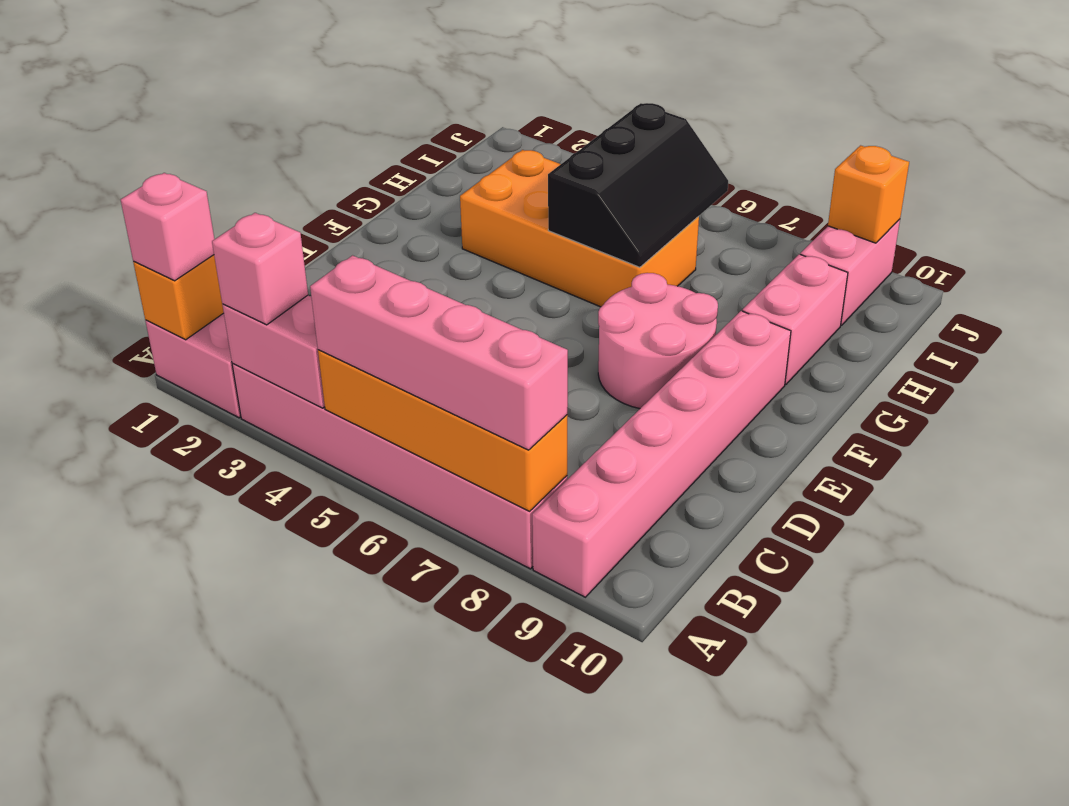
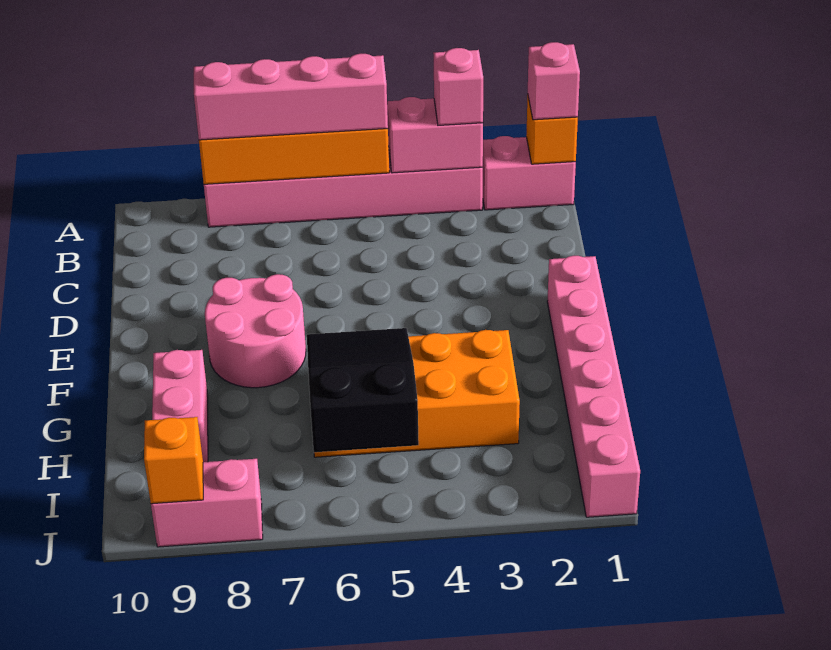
pink 1x6 brick [532,311,791,597] -> pink 1x6 brick moved to [547,256,640,517]
black 2x3 slope [548,103,728,267] -> black 2x3 slope turned to [307,328,419,452]
pink 1x2 brick [800,219,900,325] -> pink 1x2 brick turned to [151,459,263,547]

